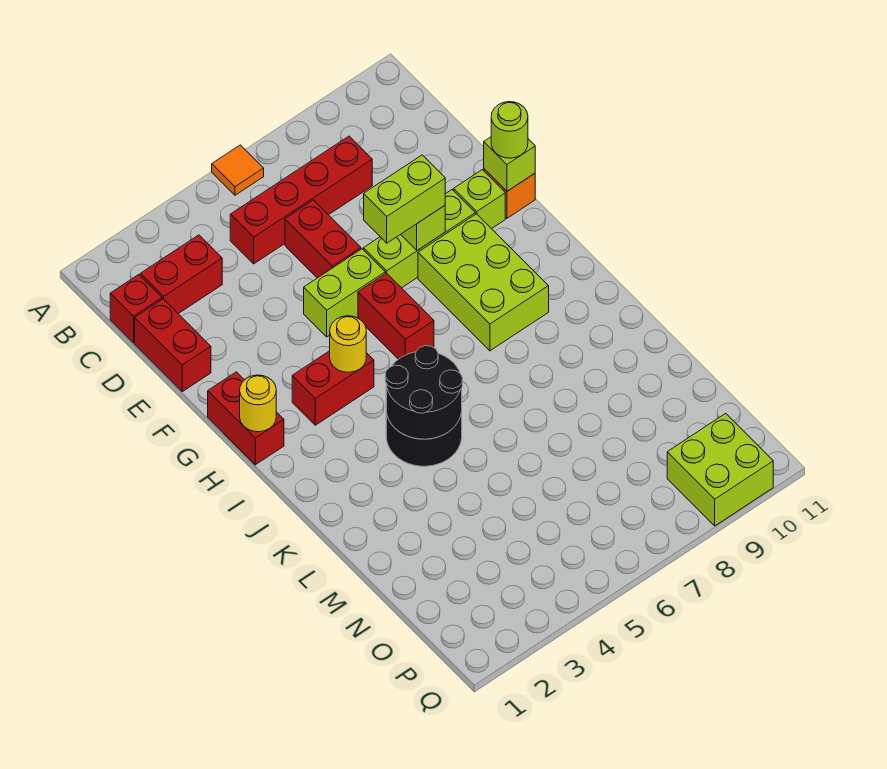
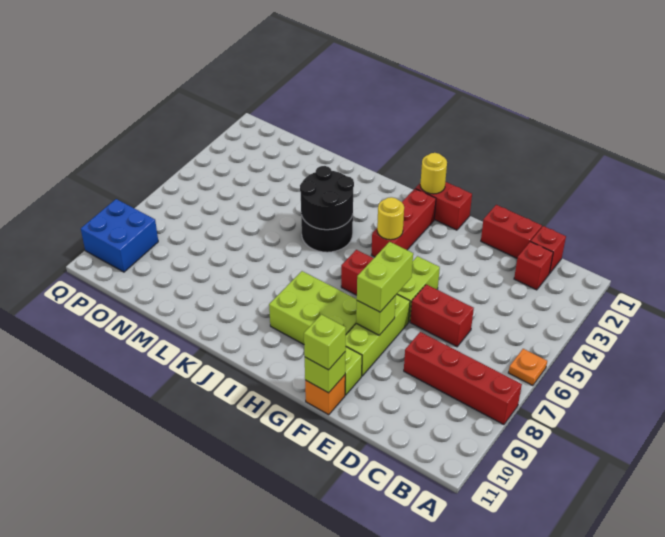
orange 1x1 tile [212,145,264,195] -> orange 1x1 plate [508,349,547,386]
red 1x2 brick [140,235,222,314] -> red 1x1 brick [514,242,553,290]
red 1x4 brick [230,136,372,264] -> red 1x4 brick turned to [404,332,522,425]
lime 1x1 round brick [491,102,528,158] -> lime 1x1 brick [304,314,346,370]
red 1x2 brick [292,351,374,425] -> red 1x3 brick [372,189,436,257]
lime 2x2 brick [667,413,773,526] -> blue 2x2 brick [81,199,158,272]

